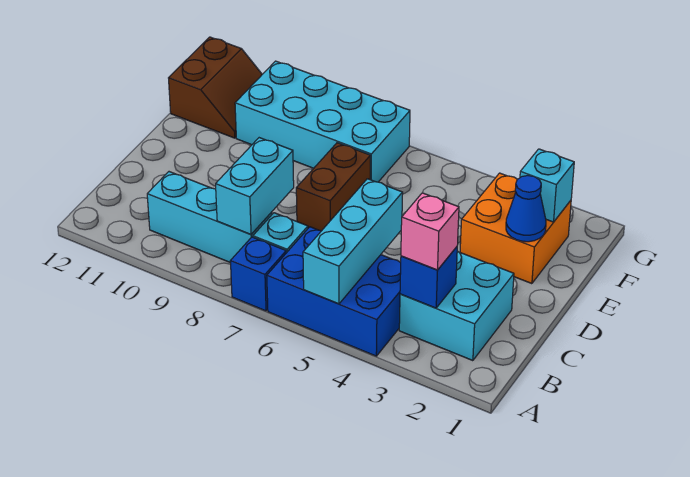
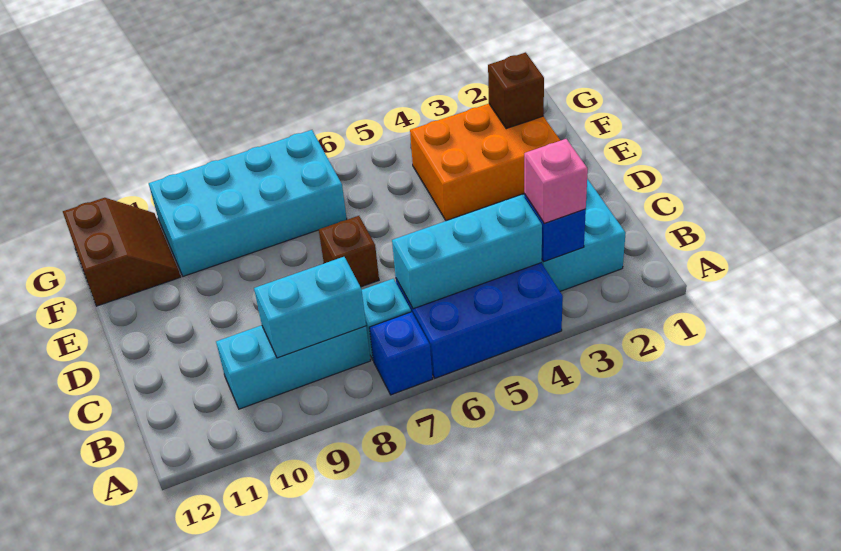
cyan 1x3 brick [303,179,403,304] -> cyan 1x3 brick turned to [392,195,542,309]
cyan 1x2 brick [216,138,294,234] -> cyan 1x2 brick turned to [254,257,366,358]
brown 1x2 brick [296,143,370,231] -> brown 1x1 brick [319,216,379,287]
orange 2x2 brick [460,173,571,284] -> orange 2x3 brick [410,104,560,221]
blue 1x1 cone [506,176,546,242] -> none
cyan 1x1 brick [520,149,574,222] -> brown 1x1 brick [488,52,544,129]

